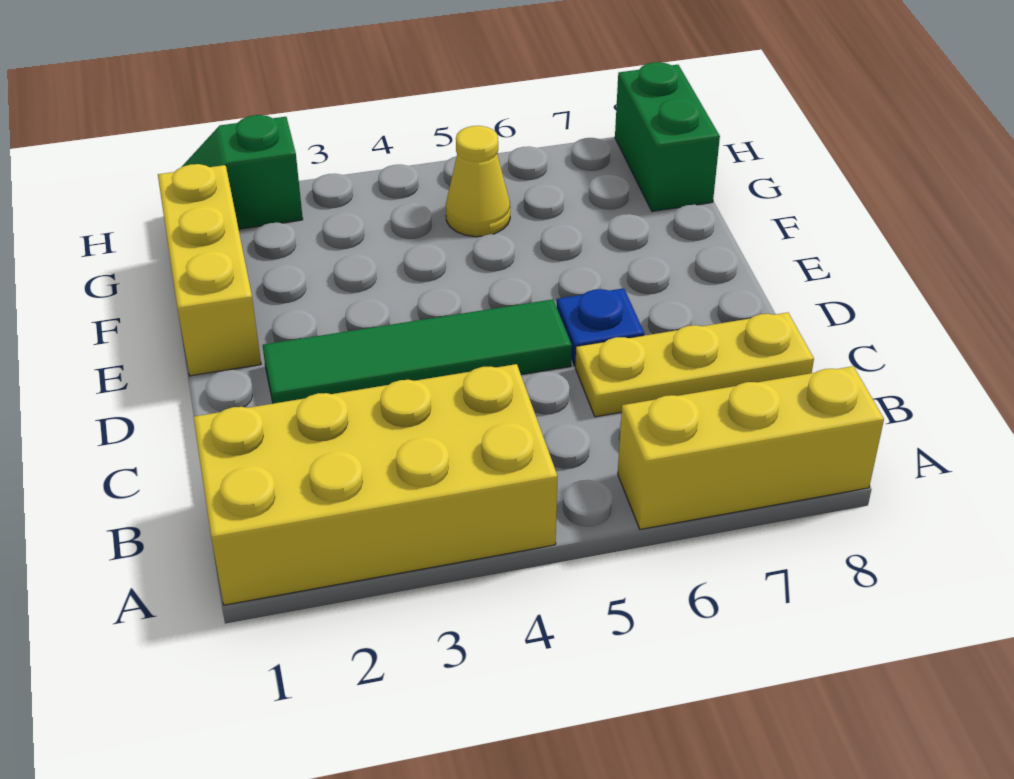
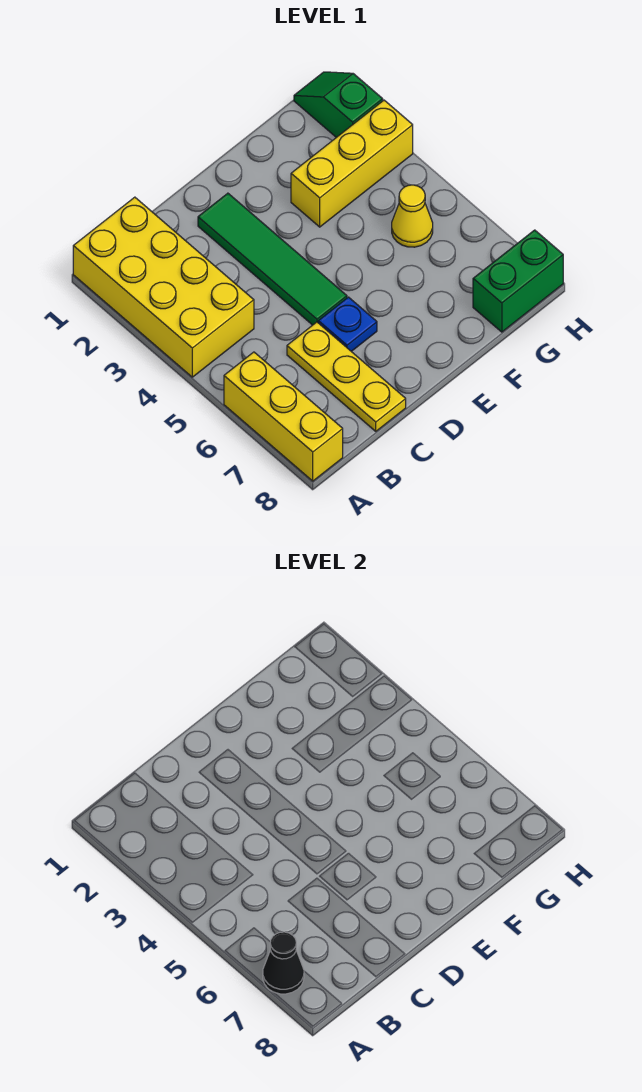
none -> black 1x1 cone [263,932,304,994]
yellow 1x3 brick [158,164,261,376] -> yellow 1x3 brick moved to [291,100,413,227]

